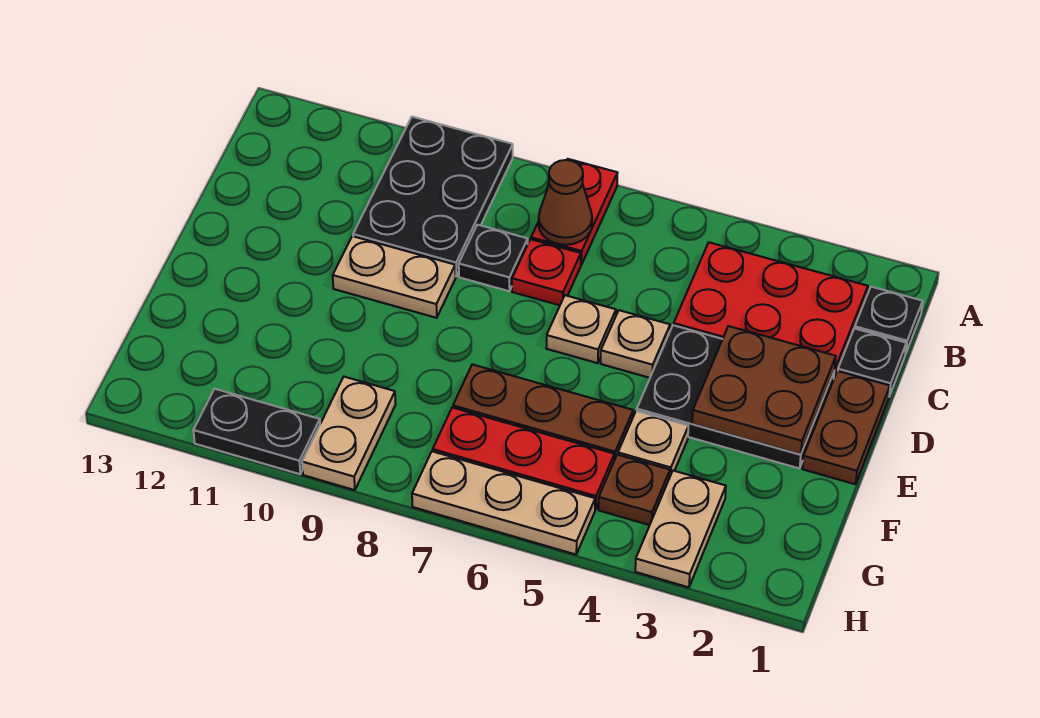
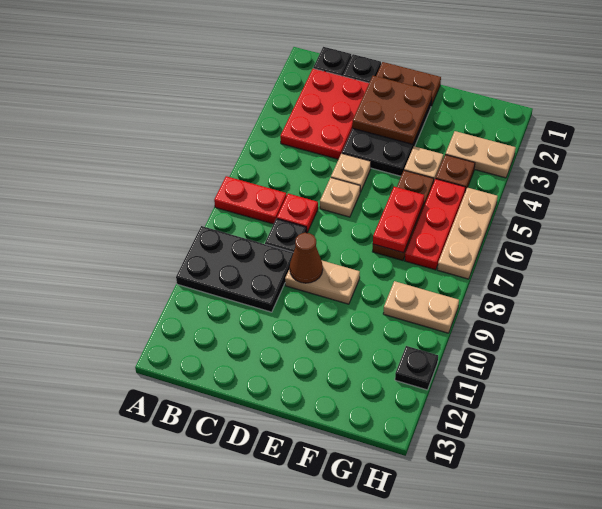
brown 1x1 cone [539,160,592,245] -> brown 1x1 cone moved to [290,233,323,283]
tan 1x2 plate [333,236,456,318] -> tan 1x2 plate turned to [285,261,360,304]
none -> red 1x2 plate [373,187,424,253]
black 1x2 plate [193,389,320,474] -> black 1x1 plate [395,346,438,390]

